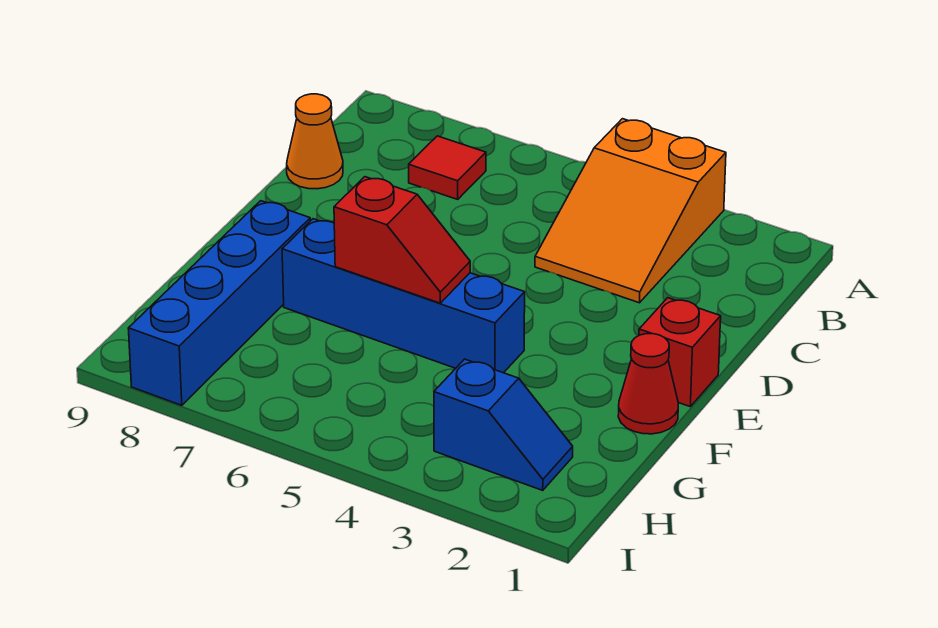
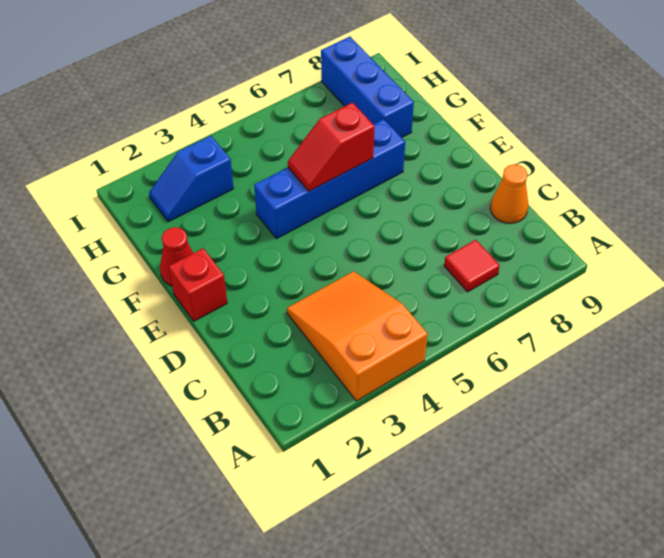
blue 1x4 brick [128,201,310,405] -> blue 1x3 brick [321,37,414,138]

